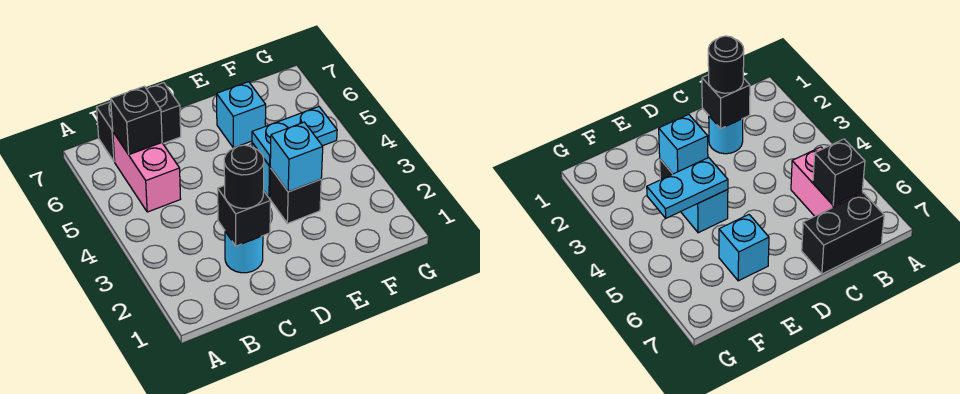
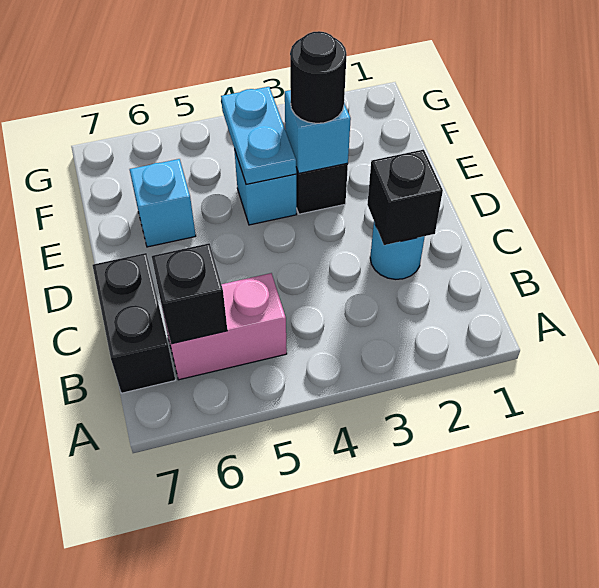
black 1x1 round brick [224,145,264,208] -> black 1x1 round brick moved to [290,31,347,123]

